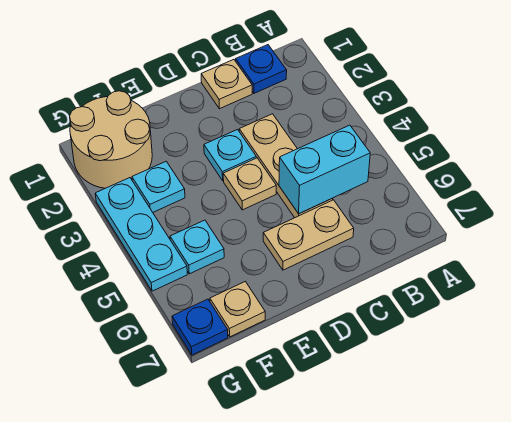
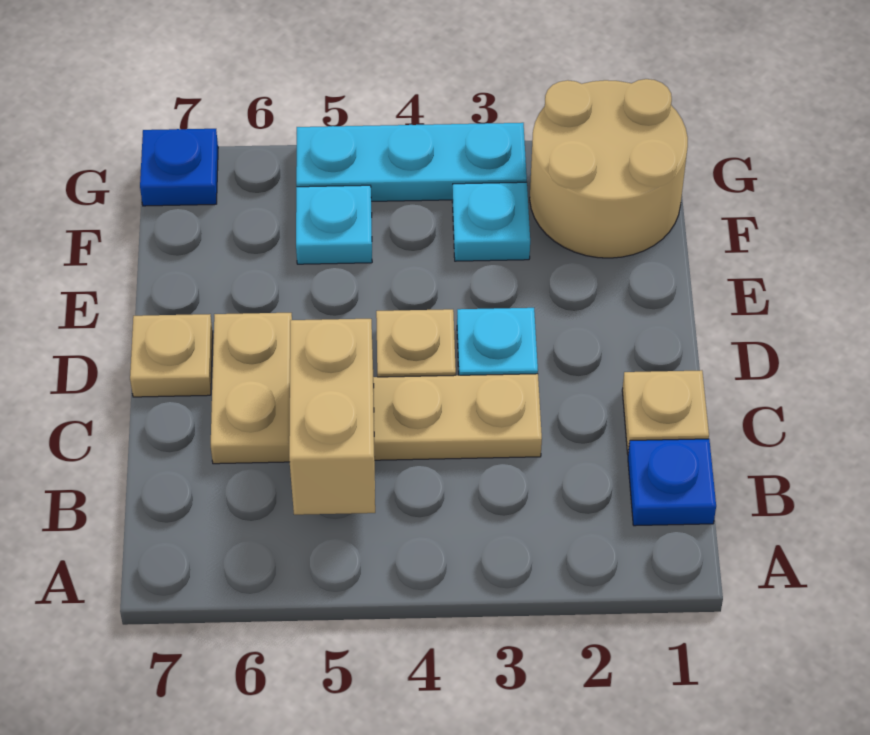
cyan 1x2 brick [279,125,370,214] -> tan 1x2 brick [289,319,375,515]
tan 1x1 plate [210,282,265,337] -> tan 1x1 plate moved to [130,314,213,397]

